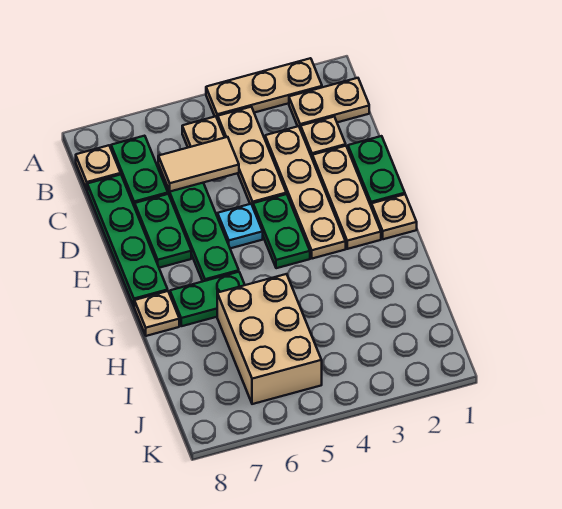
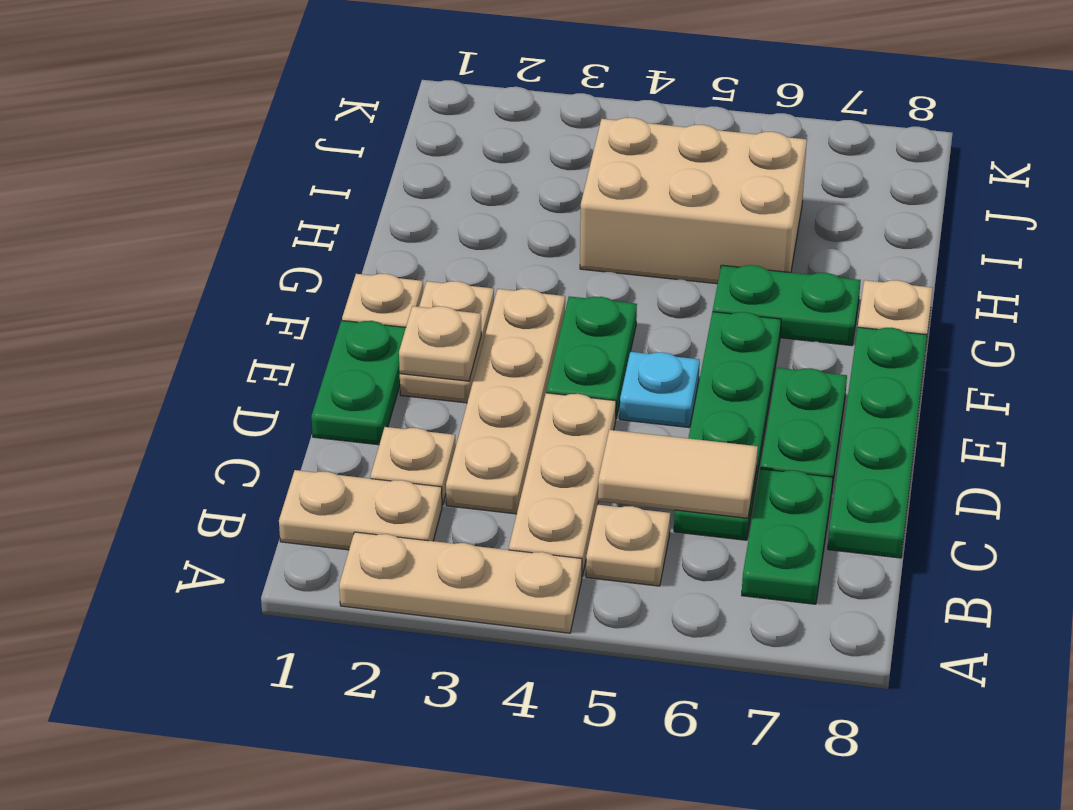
tan 1x1 plate [76,145,121,190] -> tan 1x1 plate moved to [399,306,481,381]
tan 1x3 plate [312,146,381,249] -> tan 1x2 plate [400,281,494,403]
tan 2x3 brick [217,274,322,404] -> tan 2x3 brick turned to [580,118,807,284]

